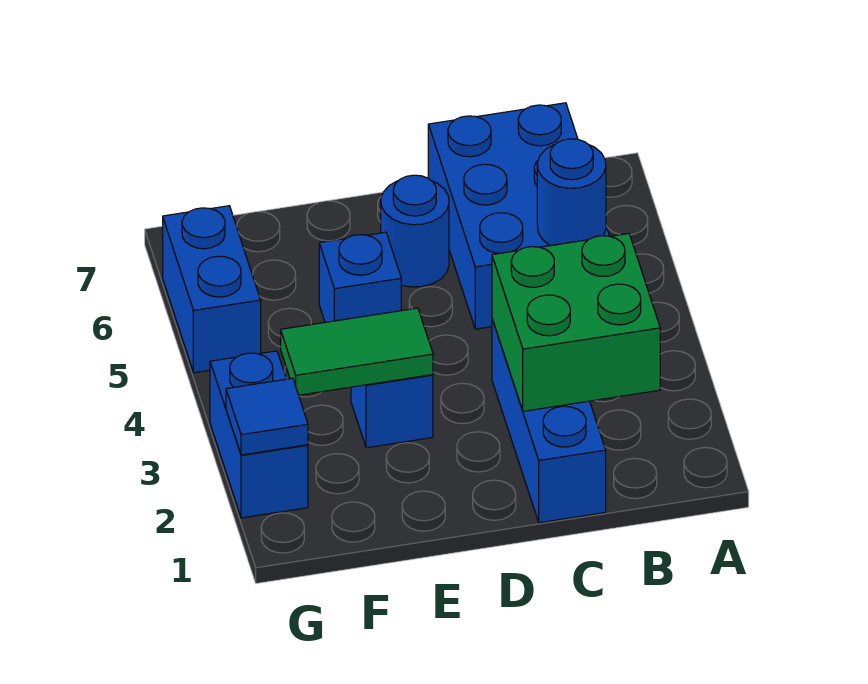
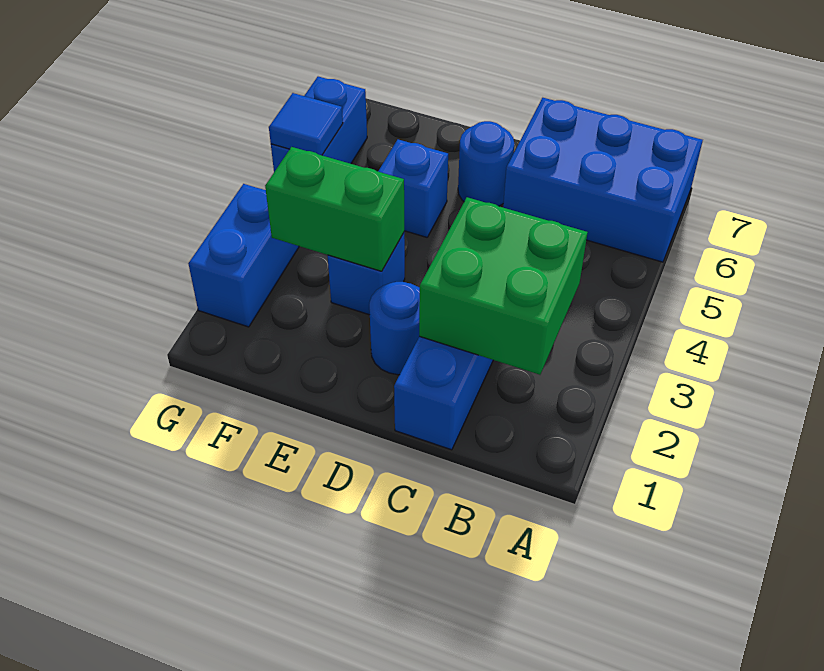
blue 2x3 brick [428,103,609,329] -> blue 2x3 brick turned to [503,98,703,262]
blue 1x1 round brick [537,139,606,246] -> blue 1x1 round brick moved to [369,282,420,375]
green 1x2 tile [281,308,433,395] -> green 1x2 brick [265,147,404,271]
blue 1x1 tile [226,378,308,455] -> blue 1x1 tile moved to [269,93,343,155]

